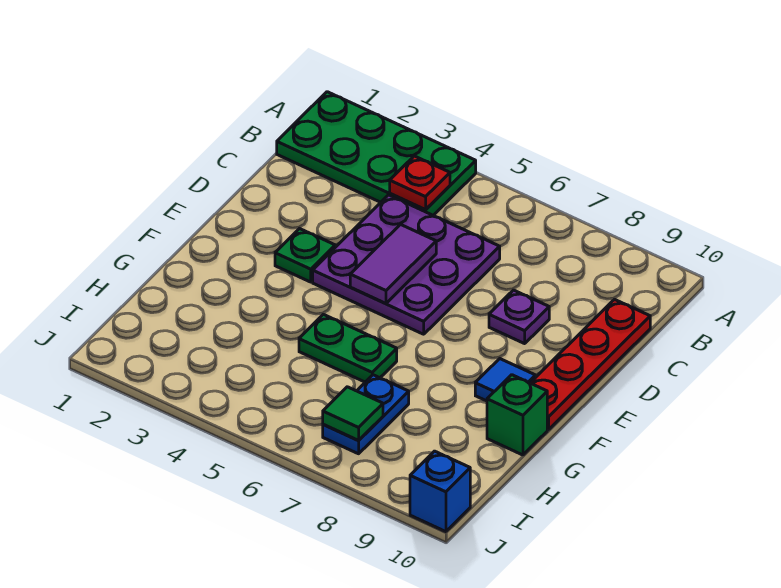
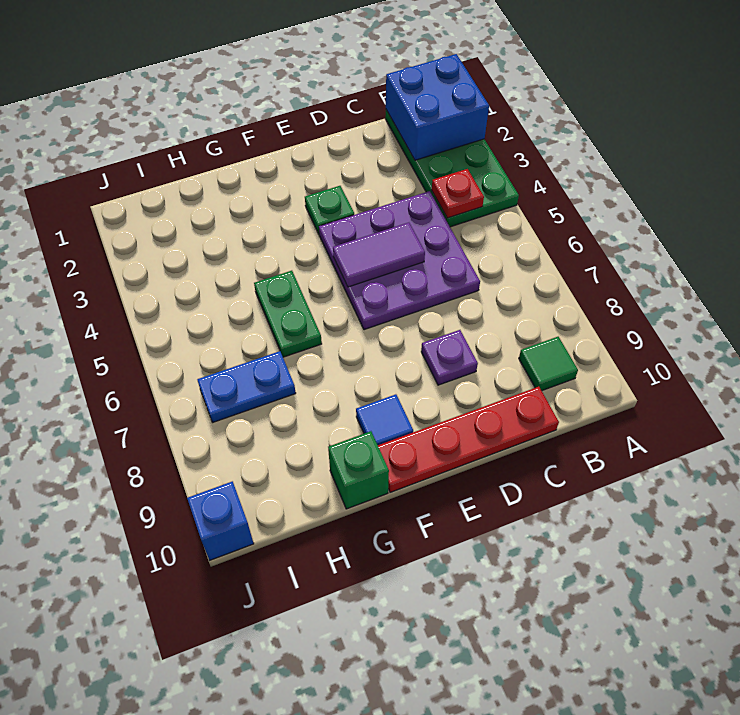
none -> blue 2x2 brick [386,54,489,160]
green 1x1 tile [323,387,383,441] -> green 1x1 tile moved to [519,337,578,391]

